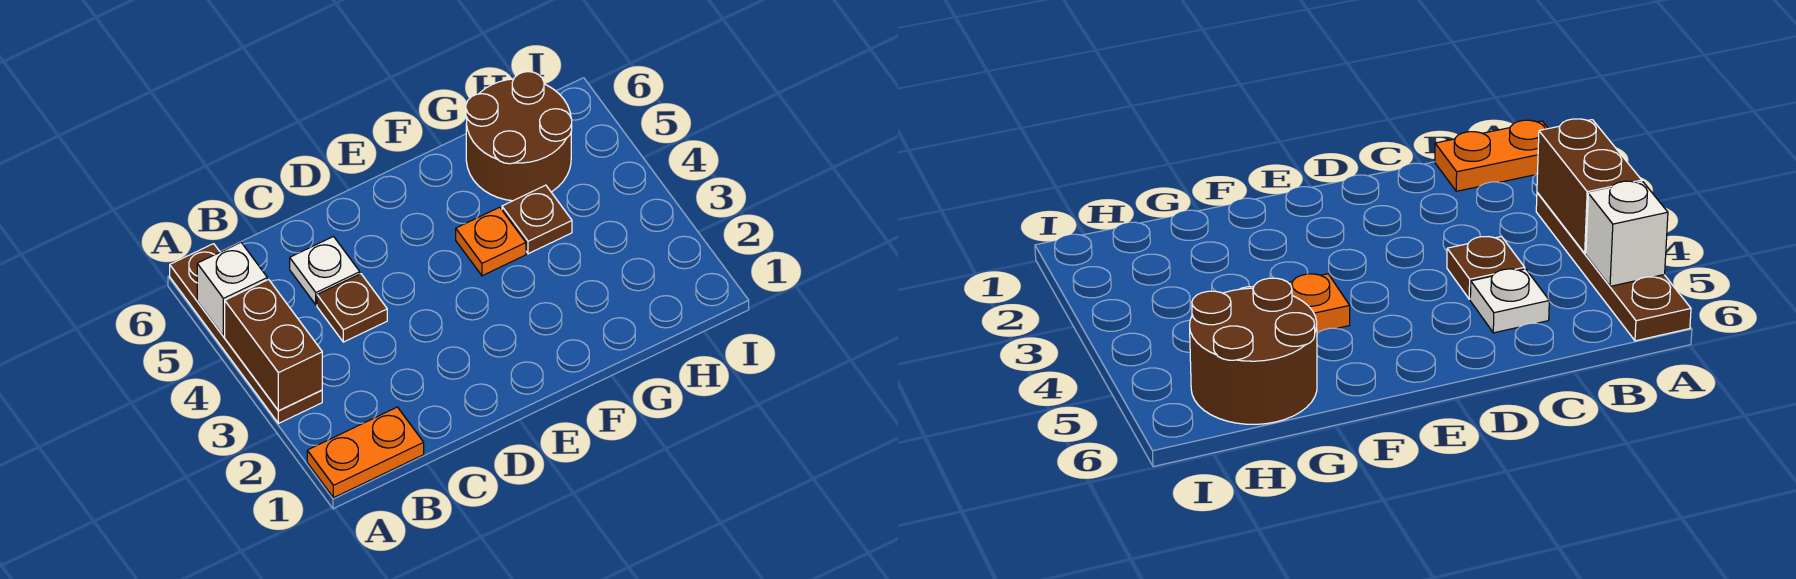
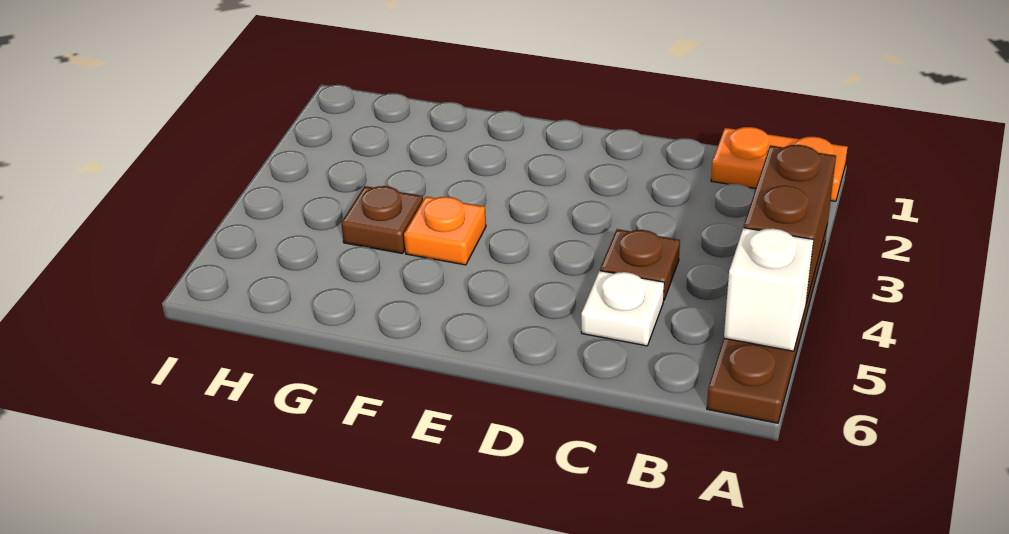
brown 2x2 round brick [466,72,572,201] -> none

